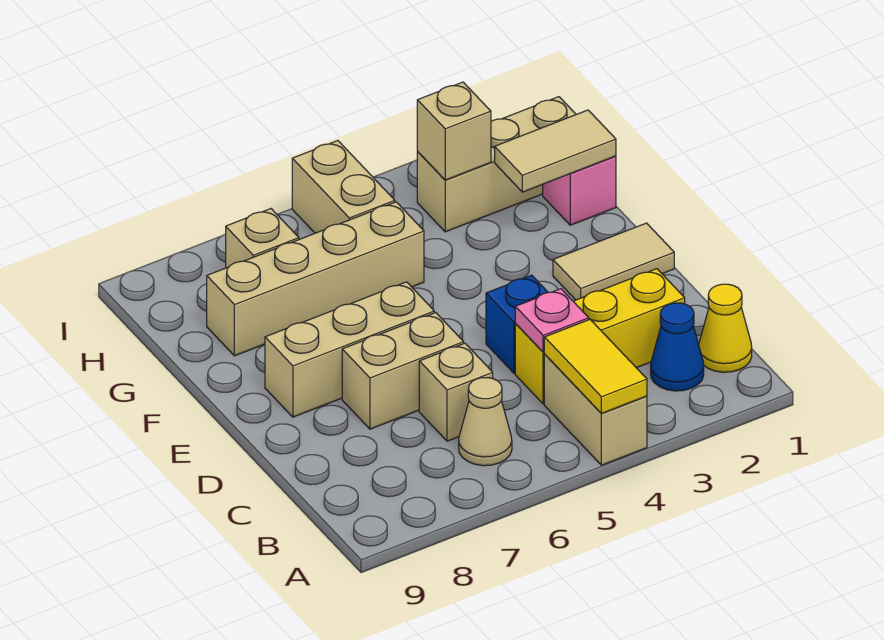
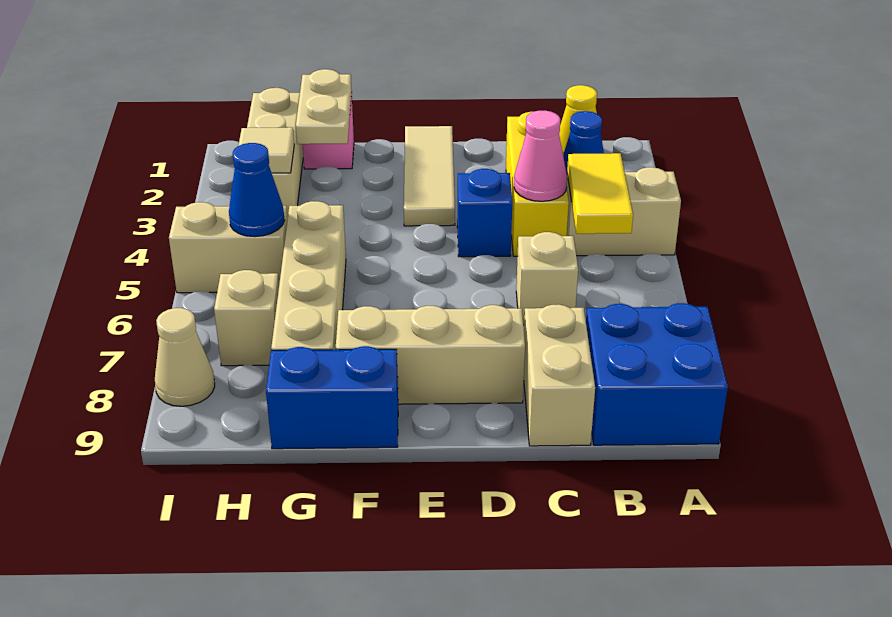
yellow 1x2 tile [544,320,647,413] -> yellow 1x2 tile turned to [567,153,633,234]
none -> blue 2x2 brick [586,303,728,445]
tan 1x1 cone [459,378,512,466] -> tan 1x1 cone moved to [155,308,215,406]
pink 1x1 plate [515,289,589,352] -> pink 1x1 cone [514,111,567,201]
tan 1x2 brick [342,313,464,429] -> tan 1x2 brick moved to [524,304,595,446]
tan 1x2 tile [553,223,674,300] -> tan 1x3 tile [404,126,455,226]
tan 1x3 brick [265,282,434,417] -> tan 1x3 brick turned to [336,305,525,404]
none -> blue 1x2 brick [266,346,398,449]
tan 1x2 tile [495,110,616,192] -> tan 1x2 plate [296,69,352,144]
tan 1x1 brick [417,82,491,180] -> tan 1x1 tile [238,127,294,173]
none -> blue 1x1 cone [229,143,285,237]

